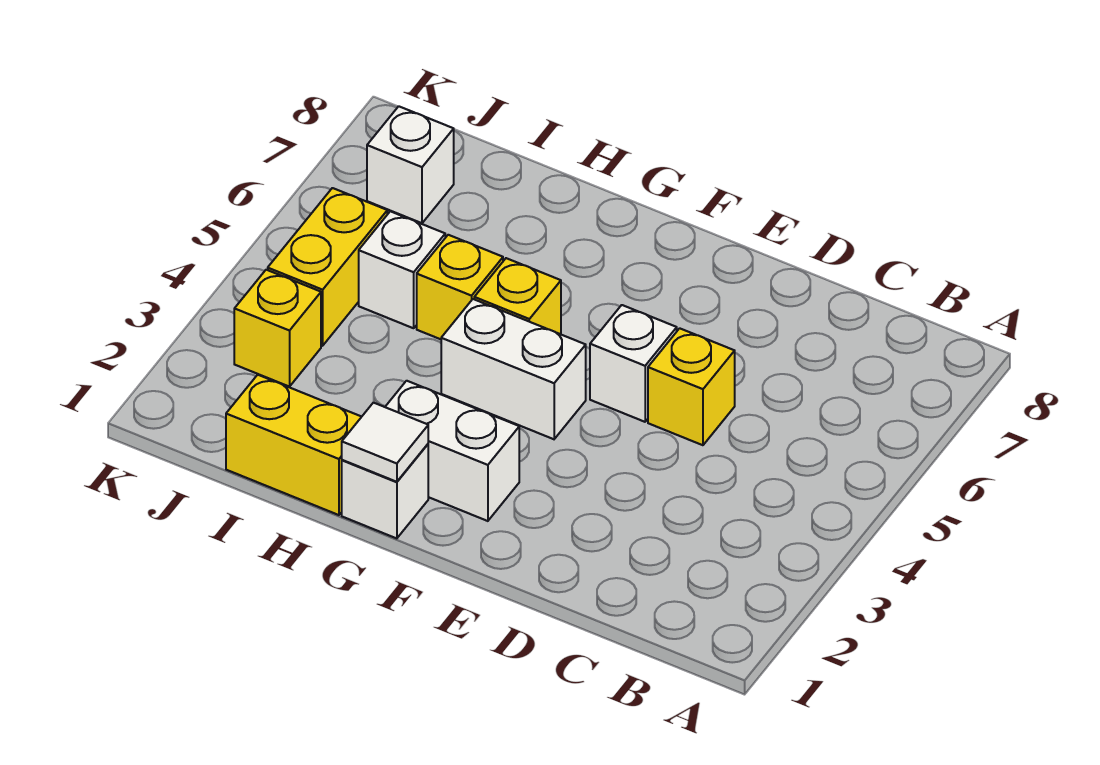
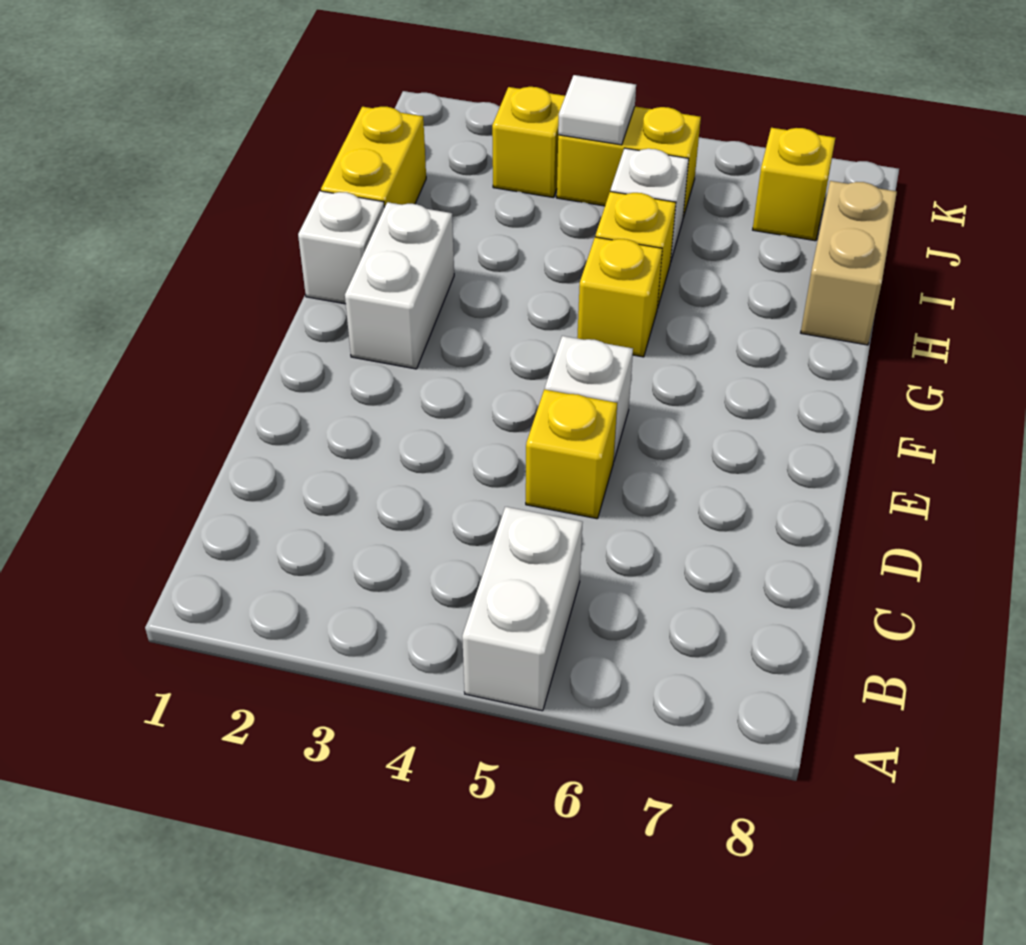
white 1x2 brick [441,299,586,439] -> white 1x2 brick moved to [462,507,583,711]
white 1x1 tile [342,403,428,482] -> white 1x1 tile moved to [558,75,636,145]
none -> tan 1x2 brick [801,181,897,345]
white 1x1 brick [367,106,454,223] -> yellow 1x1 brick [753,128,835,241]

